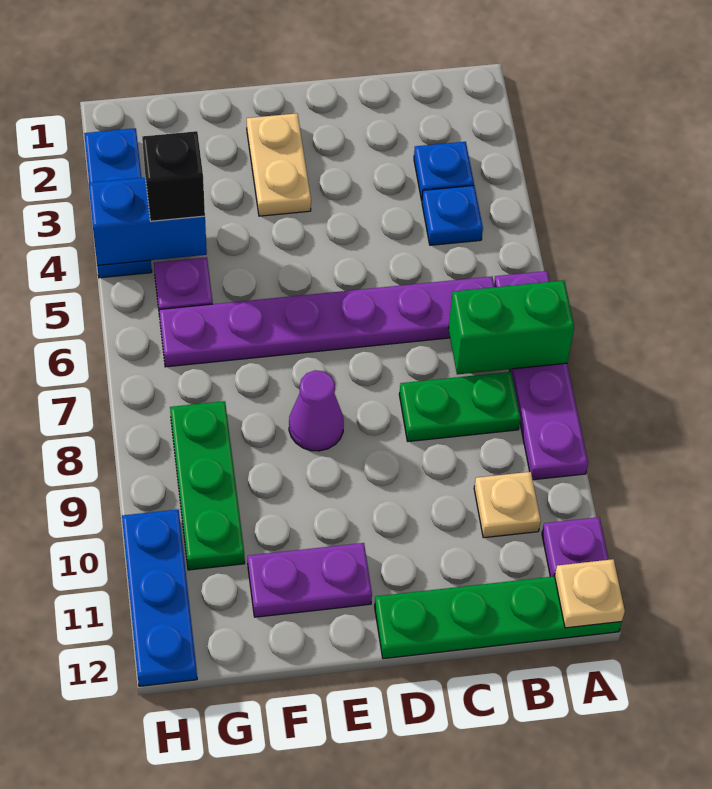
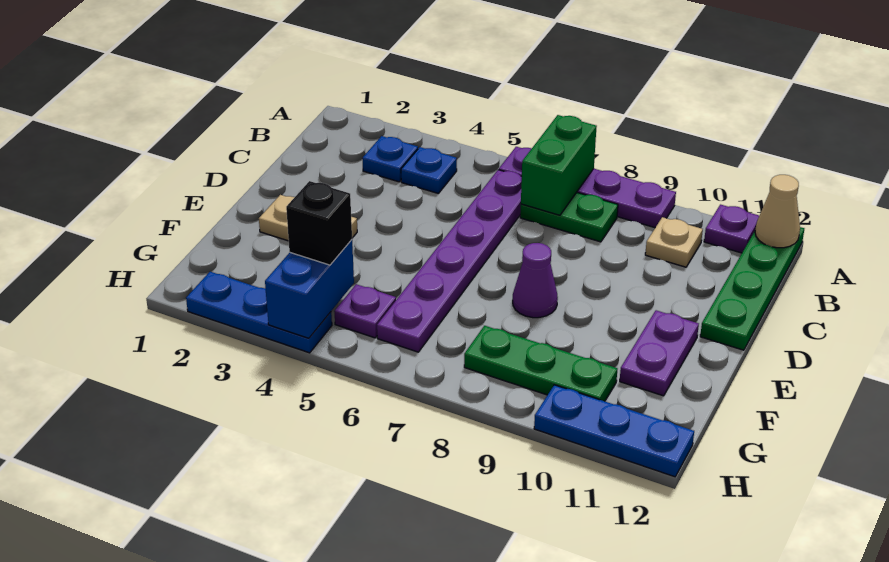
tan 1x1 plate [555,559,625,628] -> tan 1x1 cone [755,175,800,248]
green 1x2 plate [399,372,520,442] -> green 1x2 plate turned to [520,192,618,242]

